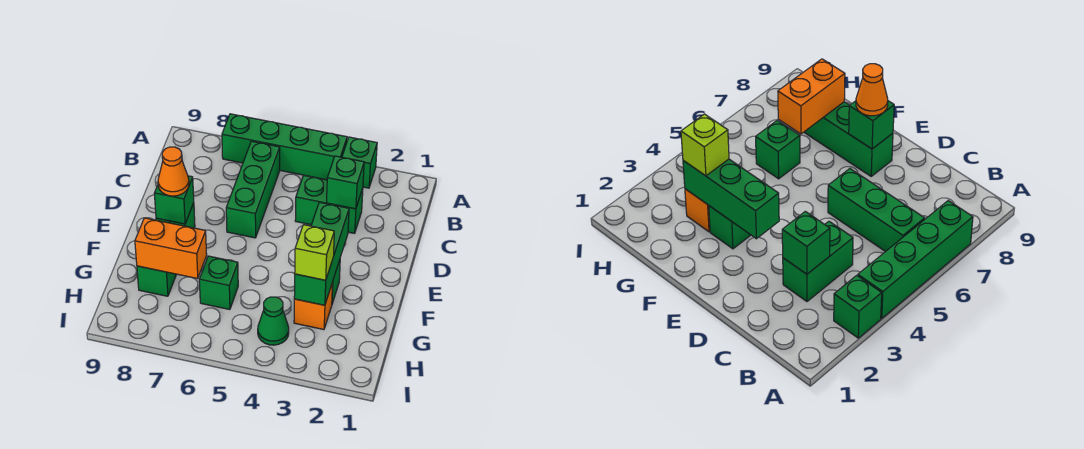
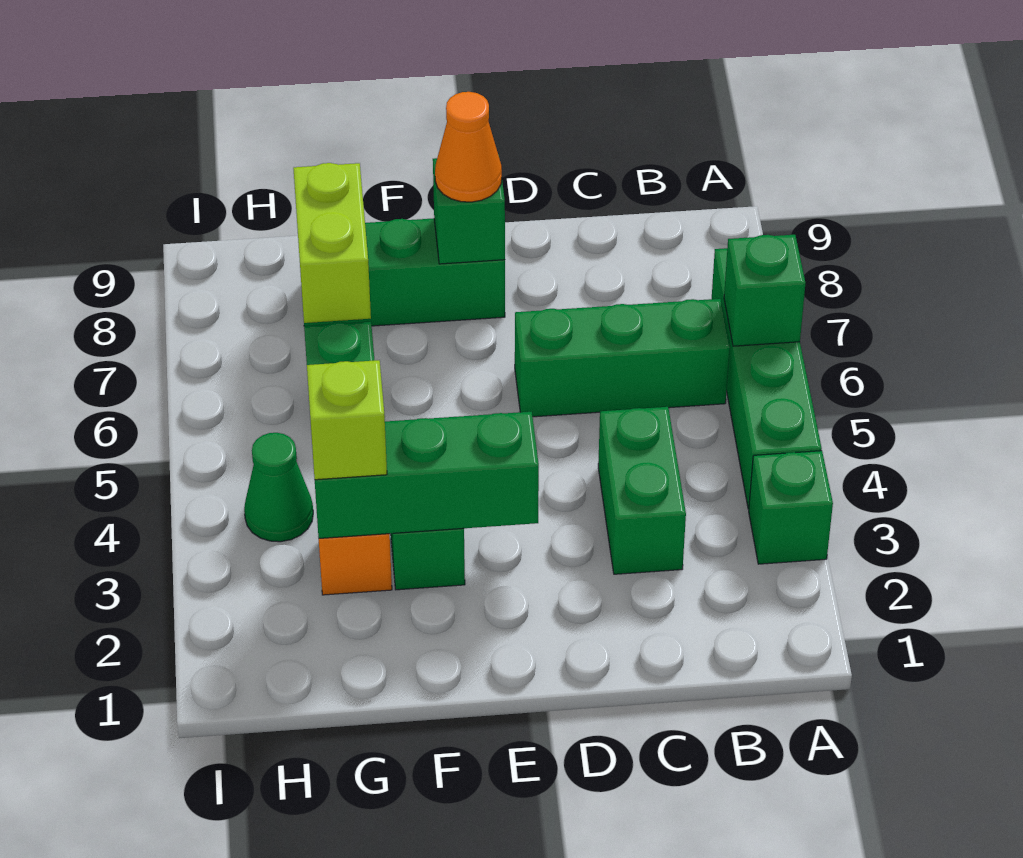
green 1x1 brick [327,156,364,209] -> green 1x1 brick moved to [724,235,806,346]
orange 1x2 brick [135,218,207,279] -> lime 1x2 brick [293,163,371,323]

